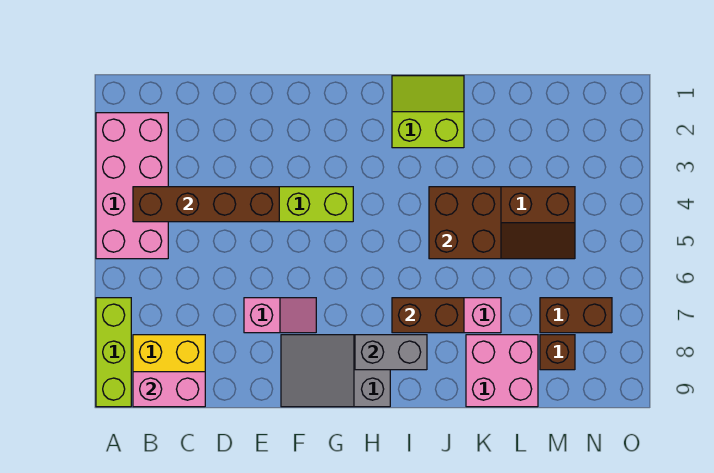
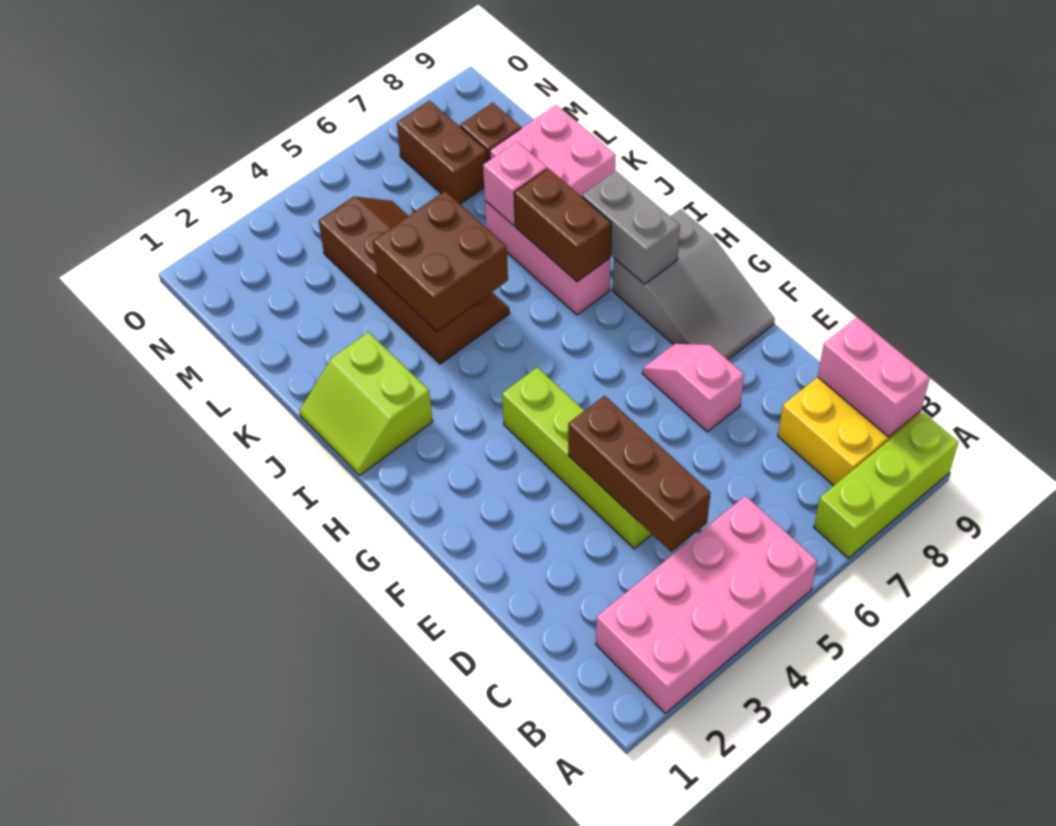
brown 1x4 brick [133,187,279,222] -> brown 1x3 brick [568,396,711,552]
none -> pink 1x1 brick [483,142,547,226]

